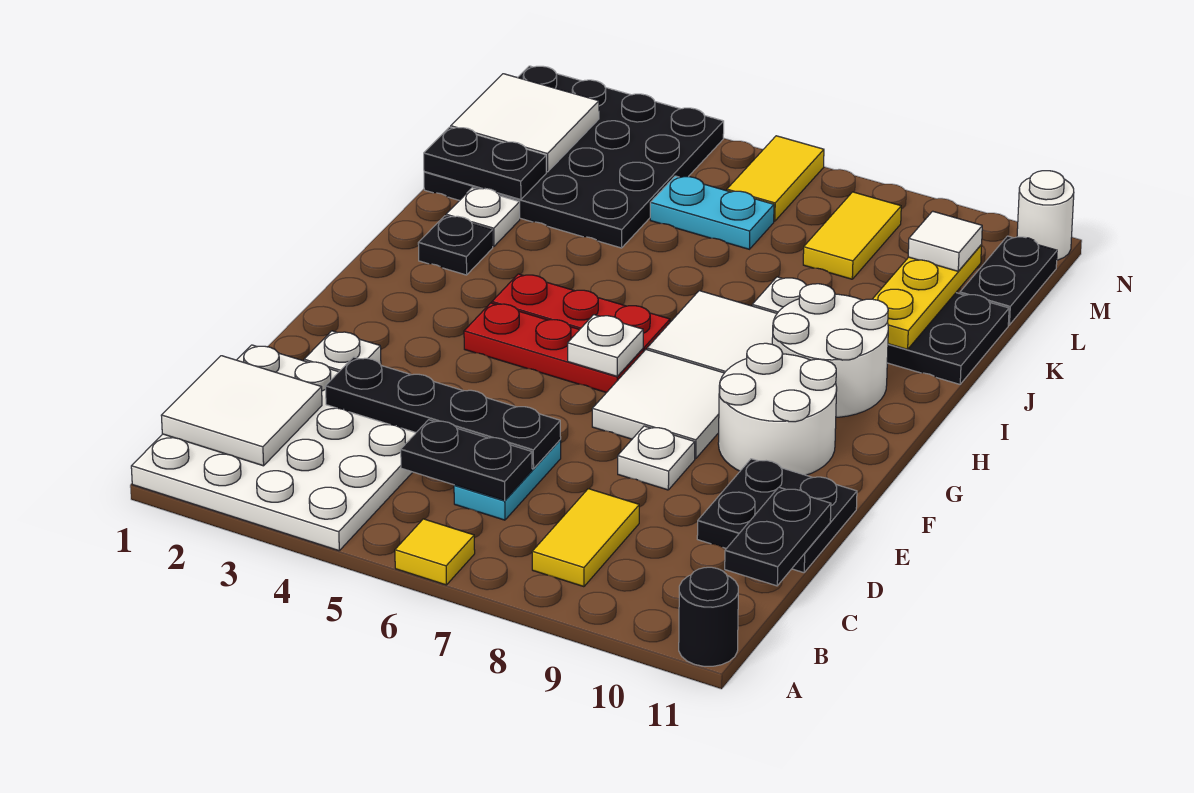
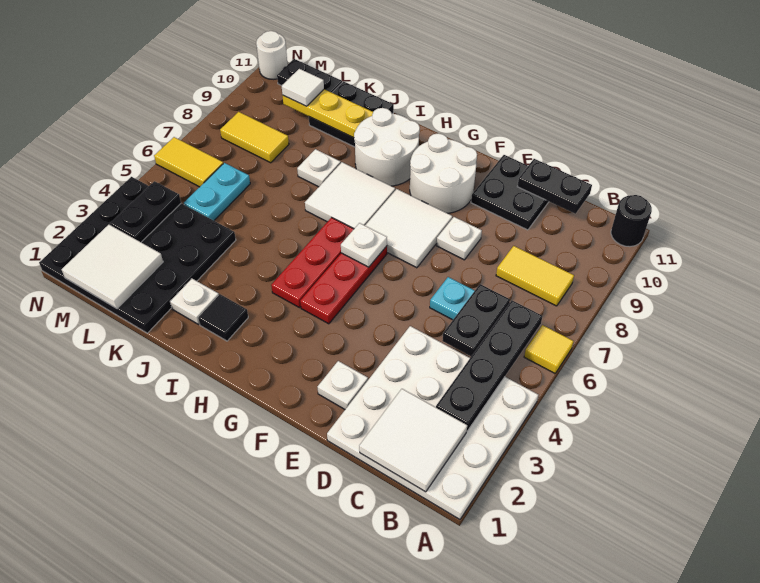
black 1x4 plate [325,357,561,469] -> black 1x4 plate moved to [436,300,542,431]
black 1x1 plate [418,216,493,275] -> black 1x1 tile [198,294,248,341]
black 1x2 plate [424,127,546,200] -> black 1x2 plate moved to [110,181,181,242]

